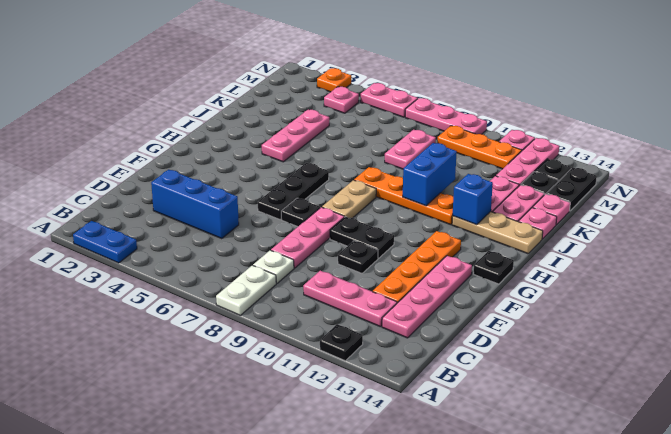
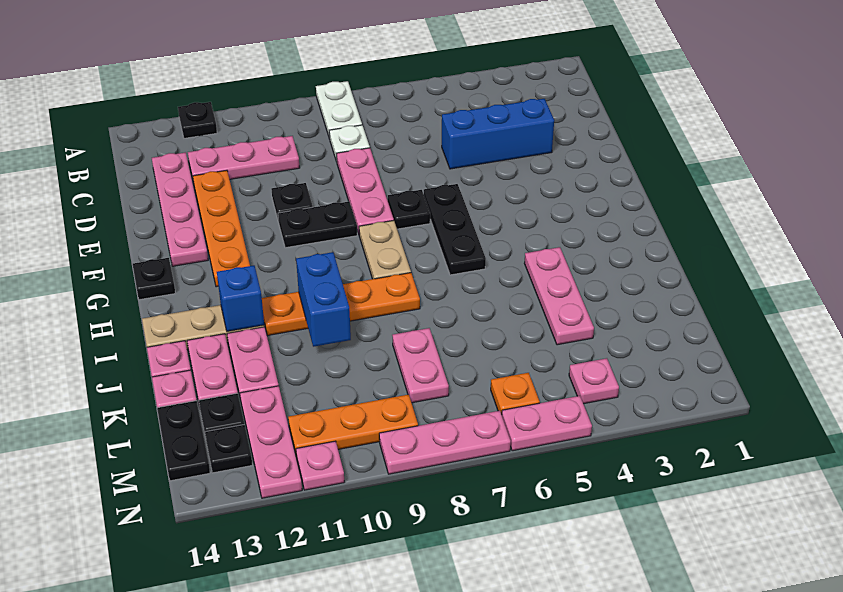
blue 1x2 plate [73,221,137,263] -> none
orange 1x1 plate [317,68,351,92] -> orange 1x1 plate moved to [491,373,540,414]

